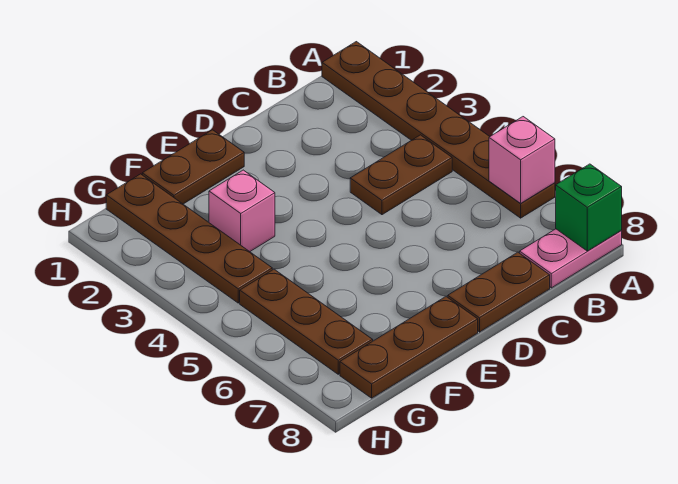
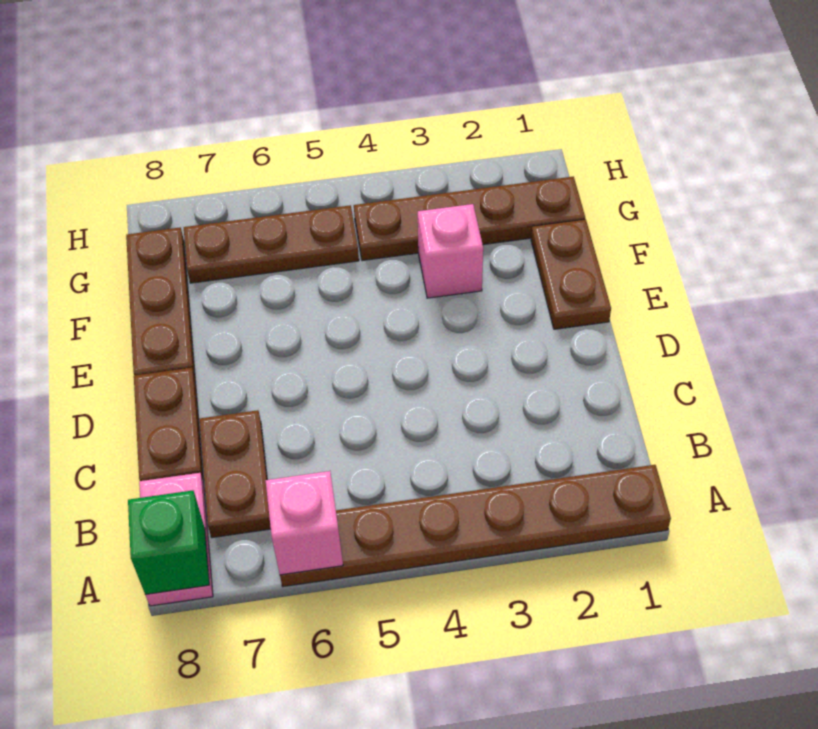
brown 1x2 plate [350,135,452,215] -> brown 1x2 plate moved to [199,410,271,538]

